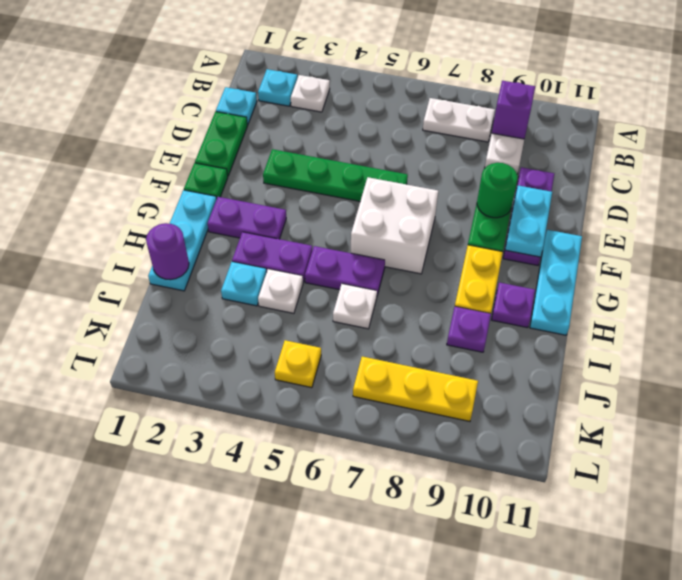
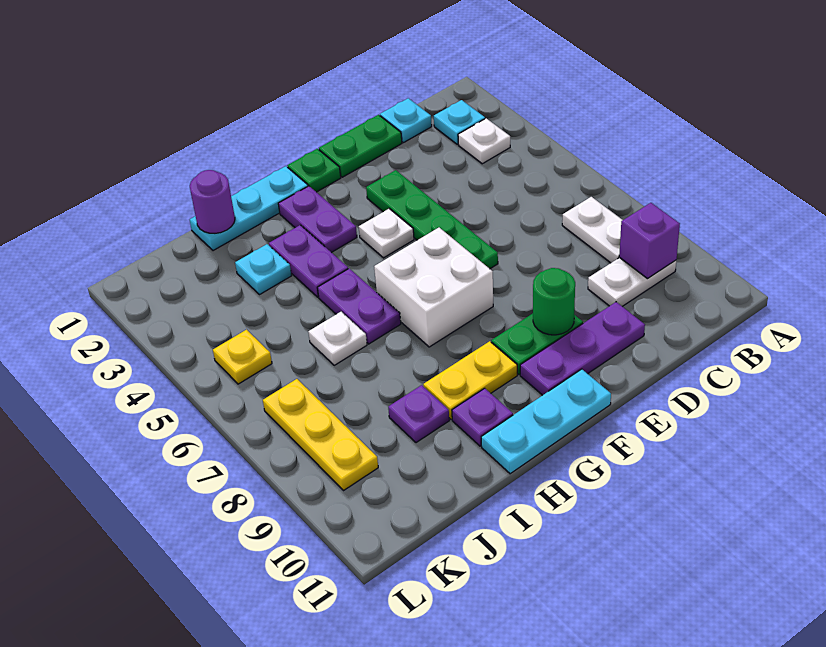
cyan 1x2 plate [505,186,552,257] -> none
white 1x1 plate [258,269,303,313] -> white 1x1 plate moved to [359,209,414,258]

